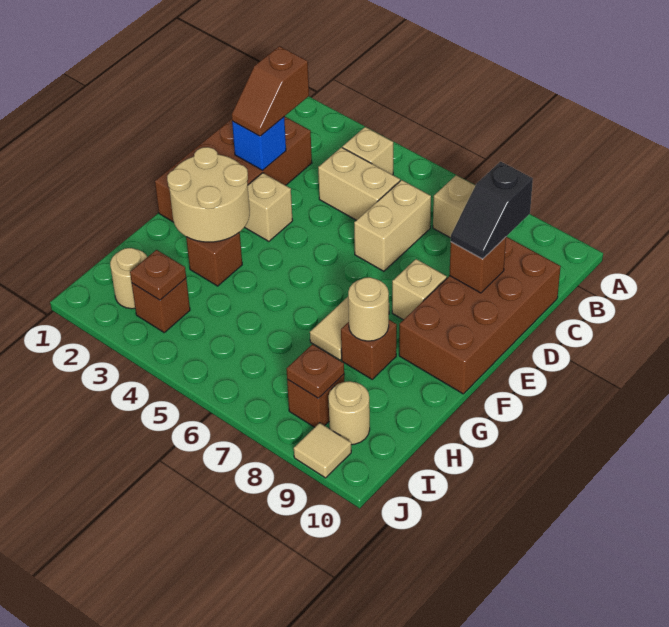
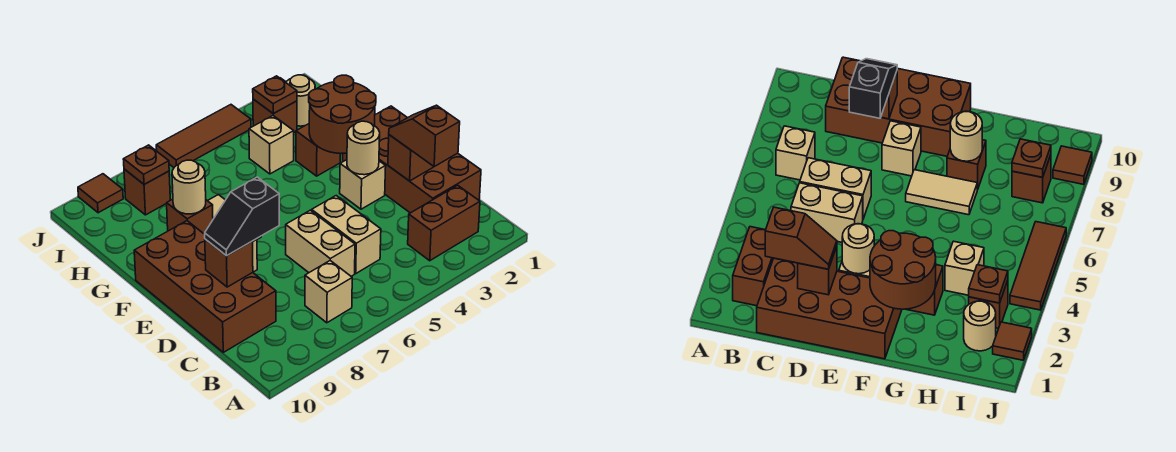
none -> brown 1x2 brick [408,185,480,261]
tan 1x1 brick [342,127,393,175] -> tan 1x1 brick moved to [249,116,294,174]
tan 1x2 brick [318,147,400,220] -> tan 1x2 brick turned to [312,196,381,273]
black 1x2 slope [451,162,533,259] -> black 1x2 slope turned to [205,177,279,256]
blue 1x1 brick [232,117,286,170] -> brown 1x1 brick [388,135,433,181]
tan 2x2 round brick [167,147,250,242] -> brown 2x2 round brick [309,75,376,154]
tan 1x1 round brick [328,381,370,445] -> tan 1x1 round brick moved to [347,121,380,175]
none -> brown 1x1 tile [993,322,1032,360]
none -> brown 1x3 tile [156,105,251,167]
tan 1x1 tile [294,423,351,478] -> brown 1x1 tile [78,174,123,213]

